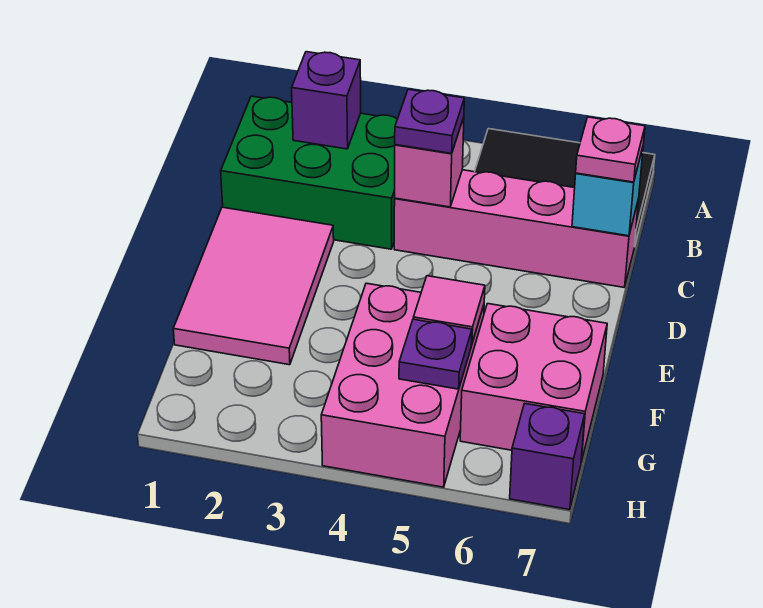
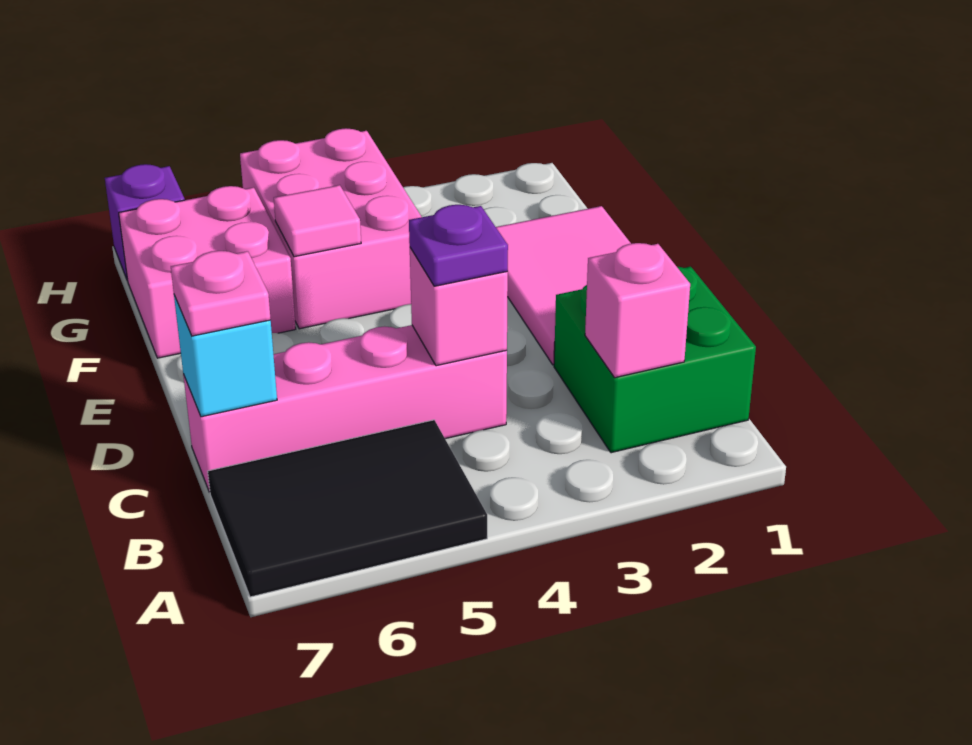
green 2x3 brick [221,96,397,249] -> green 2x2 brick [554,266,756,453]
purple 1x1 brick [292,52,361,149] -> pink 1x1 brick [585,243,690,378]
purple 1x1 plate [399,319,472,389] -> none

